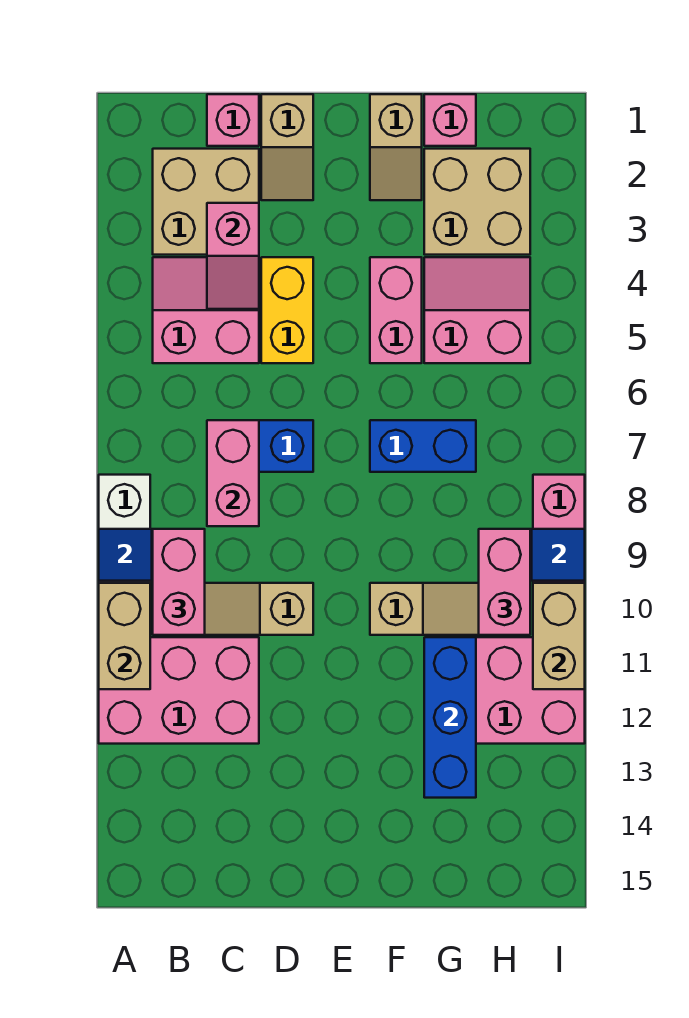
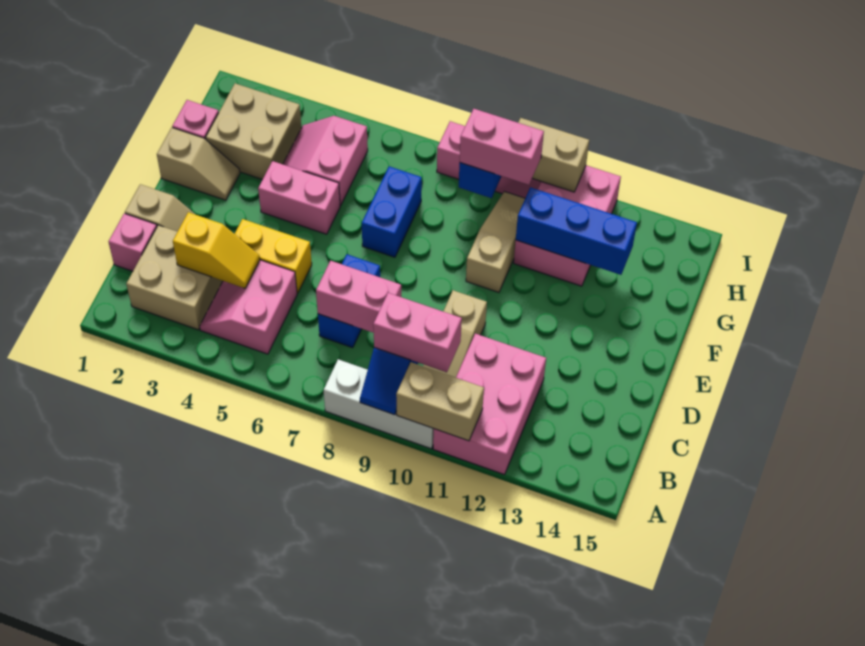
pink 1x2 slope [207,203,259,309] -> yellow 1x2 slope [173,212,260,288]

